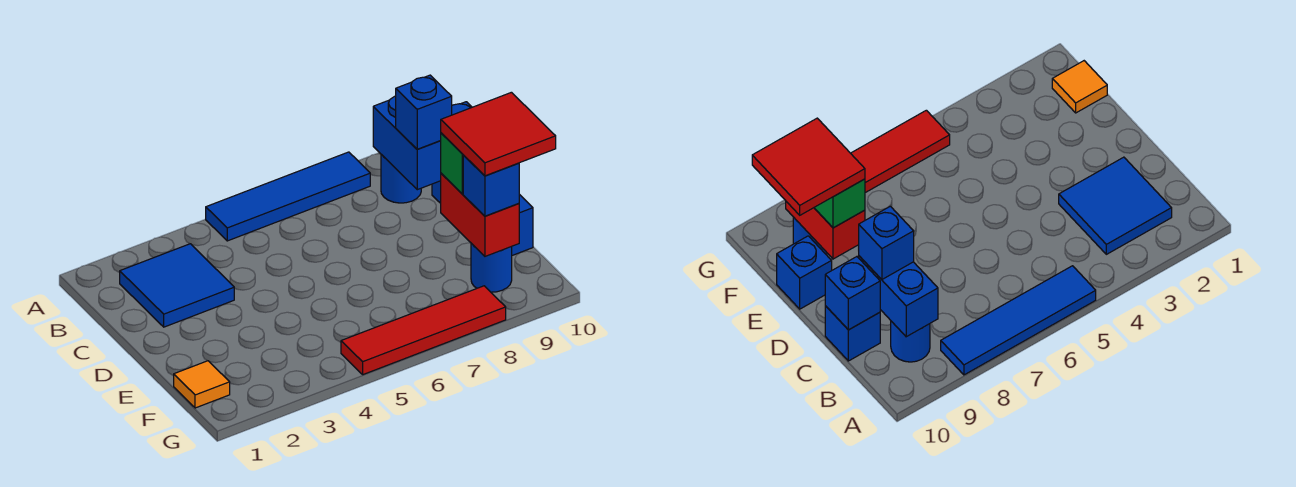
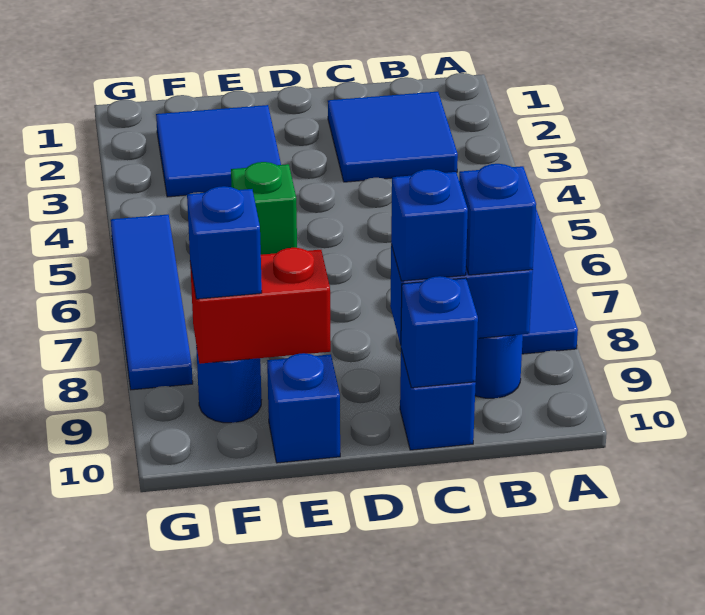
none -> blue 1x1 brick [459,164,536,275]
none -> blue 2x2 tile [156,105,281,197]
green 1x1 brick [441,133,463,194] -> green 1x1 brick moved to [231,162,297,255]
red 2x2 tile [441,92,556,176] -> none
orange 1x1 tile [174,361,230,408] -> none
red 1x4 tile [341,286,506,375] -> blue 1x4 tile [111,215,193,390]

